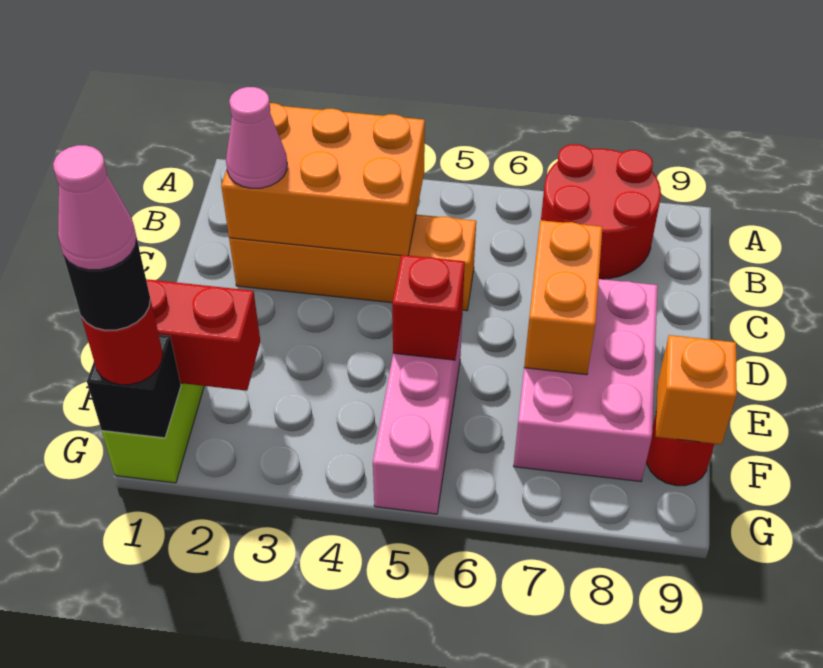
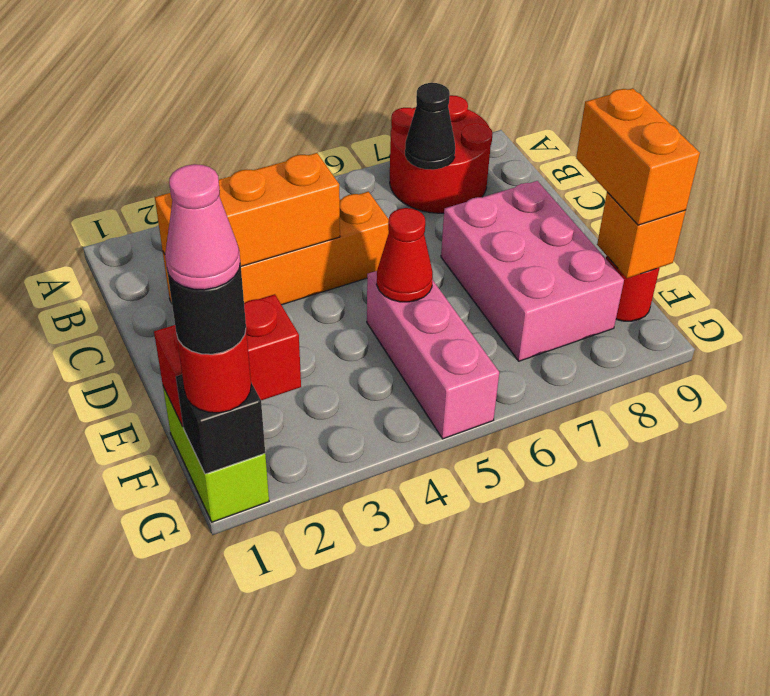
orange 2x3 brick [221,103,425,256] -> orange 1x3 brick [155,153,340,266]
none -> black 1x1 cone [405,83,455,170]
pink 1x1 cone [226,87,287,188] -> none
orange 1x2 brick [524,220,602,375] -> orange 1x2 brick moved to [576,88,700,225]
red 1x1 brick [392,255,465,360] -> red 1x1 cone [377,208,433,302]

